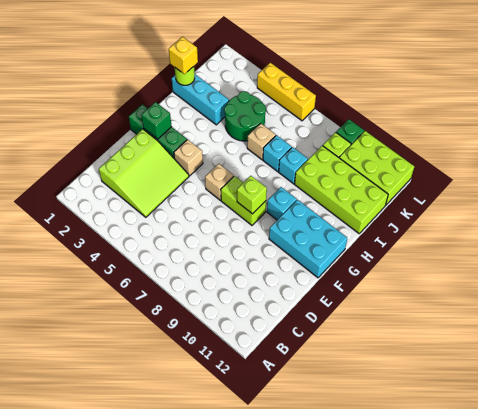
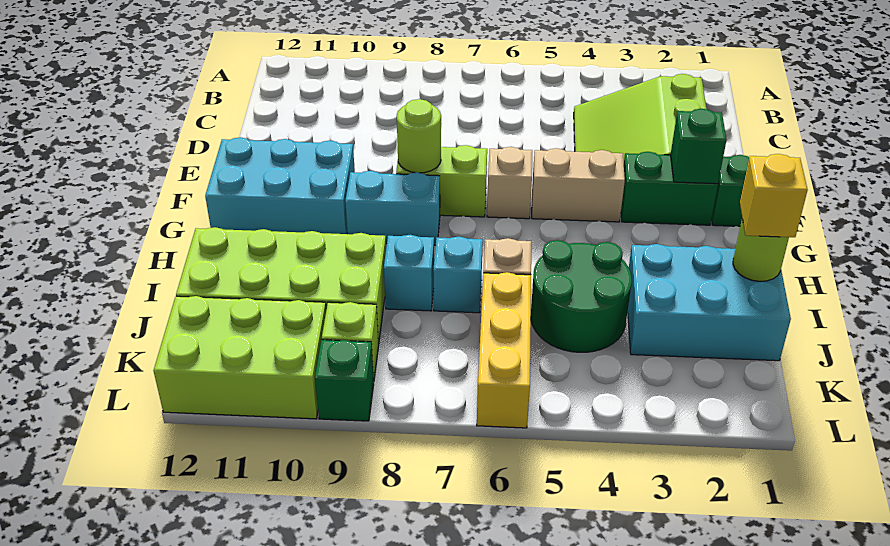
tan 1x1 brick [174,139,203,176] -> tan 1x2 brick [532,148,625,222]
lime 1x1 brick [237,176,267,214] -> lime 1x1 round brick [397,99,441,173]
cyan 1x1 brick [267,187,297,220] -> cyan 1x2 brick [345,171,440,245]
cyan 1x3 brick [172,74,229,125] -> cyan 2x3 brick [628,244,791,361]
yellow 1x3 brick [257,63,316,121] -> yellow 1x3 brick turned to [477,272,531,428]

